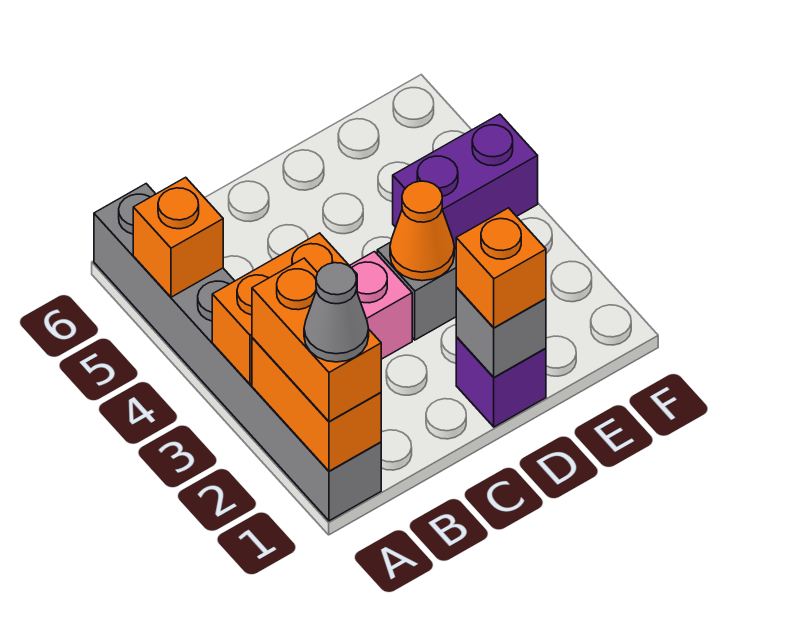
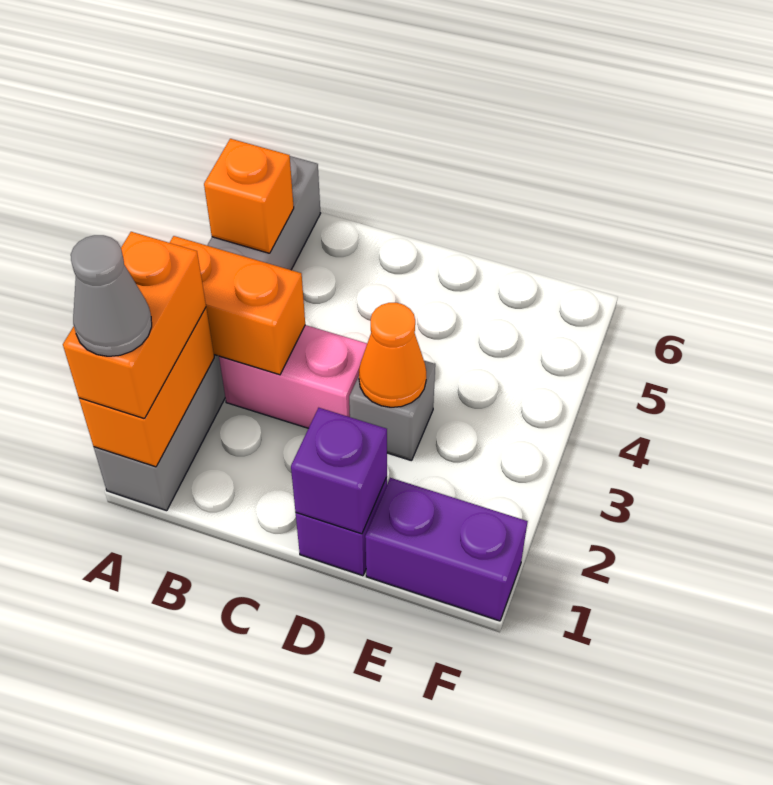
grey 1x1 brick [456,287,546,377] -> purple 1x1 brick [291,408,387,534]
orange 1x1 brick [456,208,546,328] -> none
purple 1x2 brick [393,114,538,249] -> purple 1x2 brick moved to [365,478,528,621]

